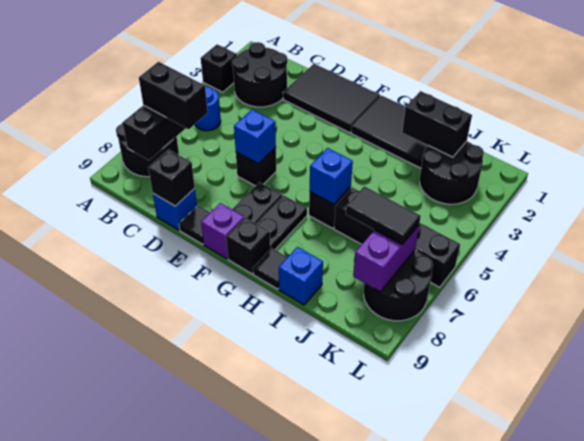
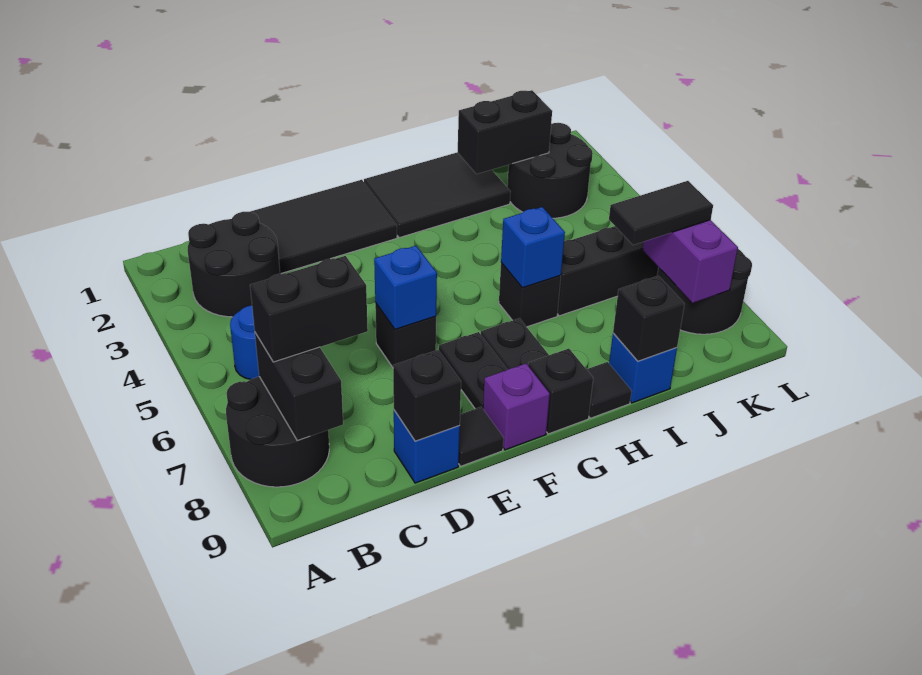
black 1x1 brick [201,44,237,92] -> black 1x1 brick moved to [613,276,684,361]

